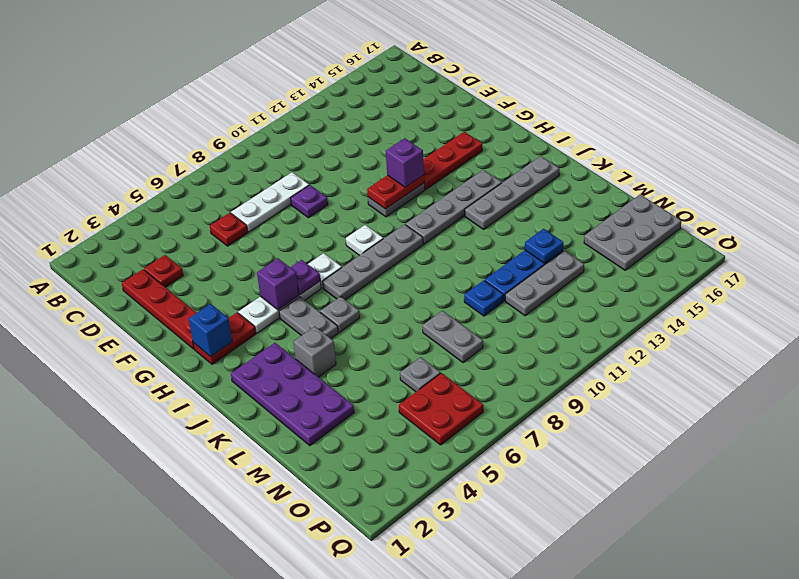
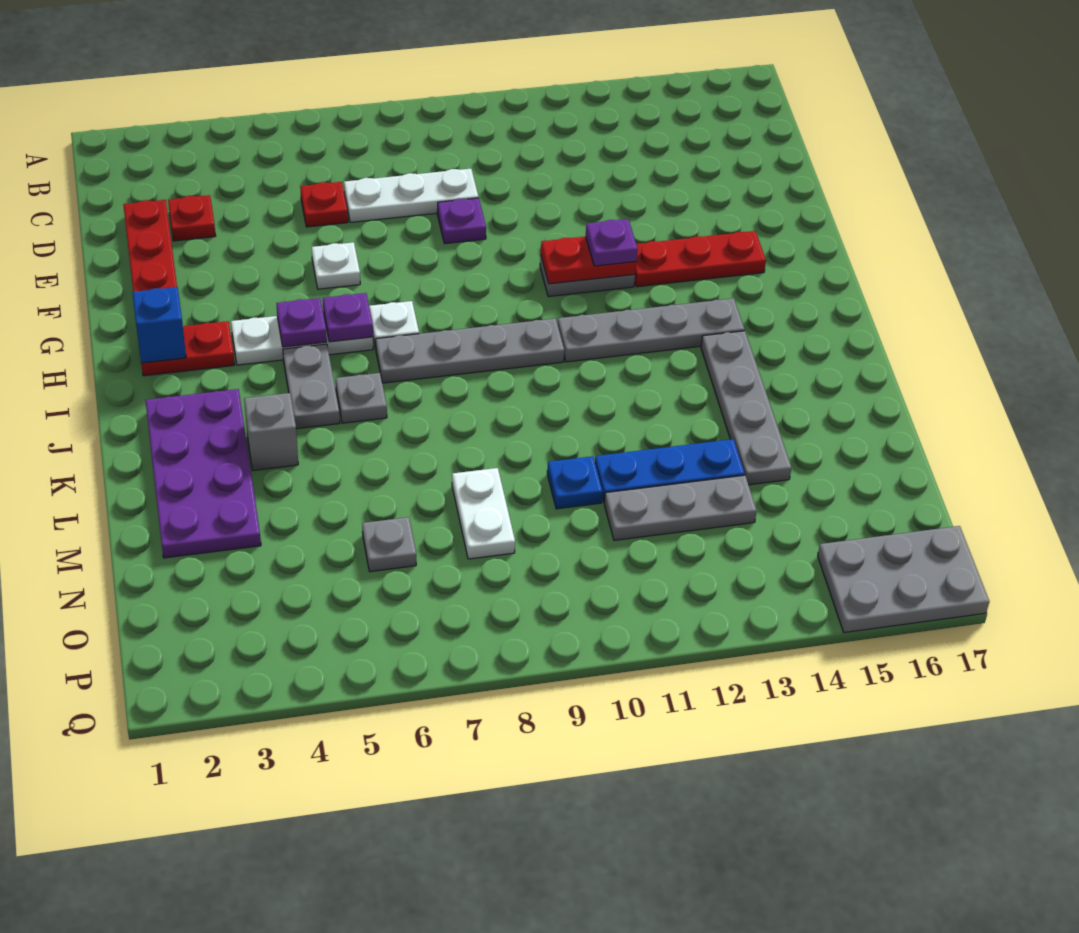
purple 1x1 brick [386,138,424,187] -> purple 1x1 plate [586,219,638,266]
purple 1x1 brick [257,258,299,310] -> purple 1x1 plate [276,298,327,347]
white 1x1 plate [346,225,383,255] -> white 1x1 plate moved to [312,242,360,289]
grey 1x4 plate [465,156,559,229] -> grey 1x4 plate turned to [701,331,791,485]
grey 1x2 plate [422,311,483,363] -> white 1x2 plate [452,468,515,559]
blue 1x1 plate [525,229,563,263] -> none
grey 2x3 plate [584,194,681,270] -> grey 2x3 plate moved to [818,526,989,633]
red 2x2 plate [399,373,483,445] -> none

